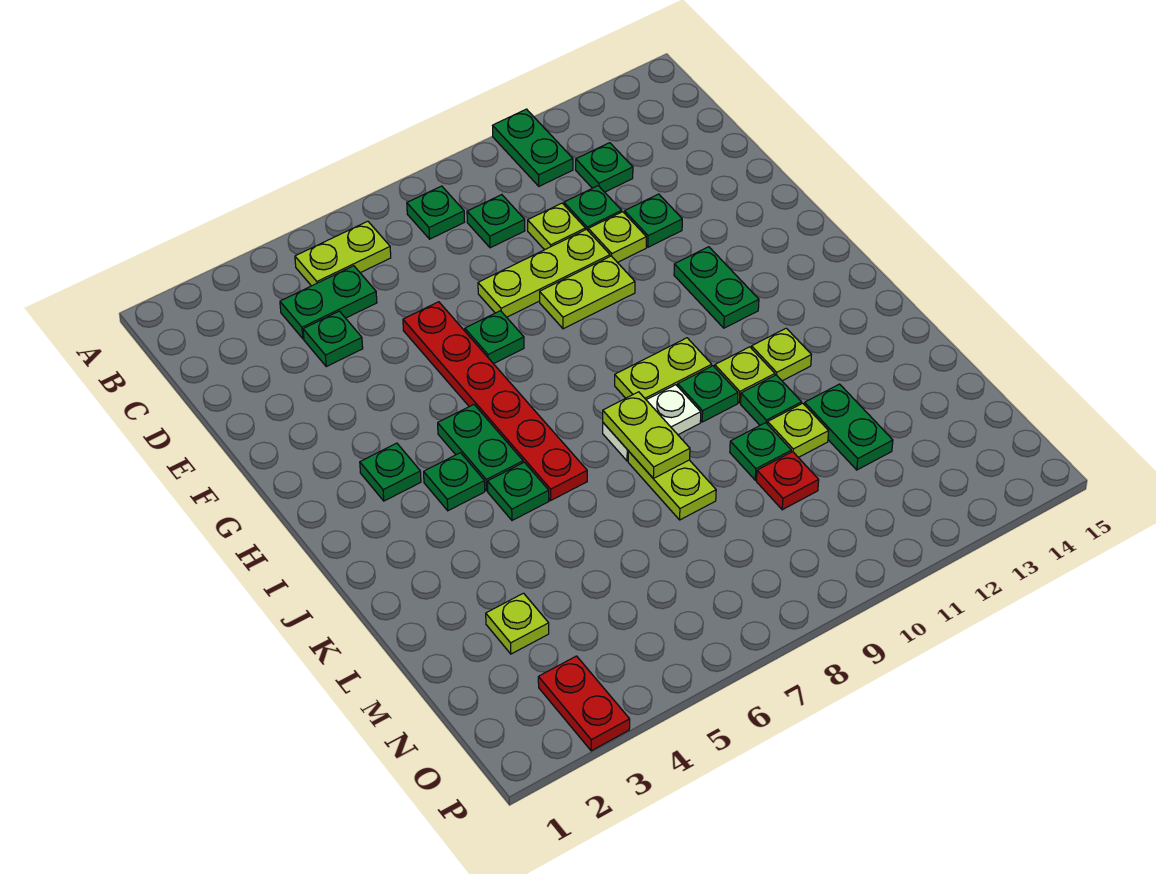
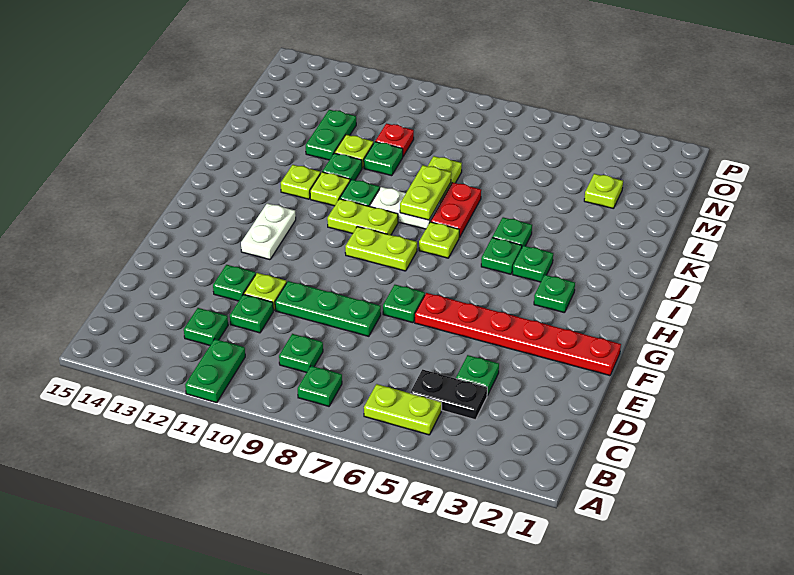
green 1x2 plate [280,266,377,339] -> black 1x2 plate [410,369,487,420]
lime 1x1 plate [528,203,585,250] -> lime 1x1 plate moved to [419,222,459,258]
red 1x6 plate [403,302,587,500] -> red 1x6 plate turned to [415,293,621,376]
lime 1x3 plate [478,229,610,317] -> green 1x3 plate [275,281,381,336]
lime 1x2 plate [540,256,635,329] -> lime 1x2 plate moved to [345,227,417,271]
green 1x2 plate [674,247,759,328] -> white 1x2 plate [241,203,296,260]
green 1x2 plate [438,405,523,491] -> green 1x1 plate [481,238,522,274]
red 1x2 plate [538,656,630,751] -> red 1x2 plate moved to [431,183,481,237]

